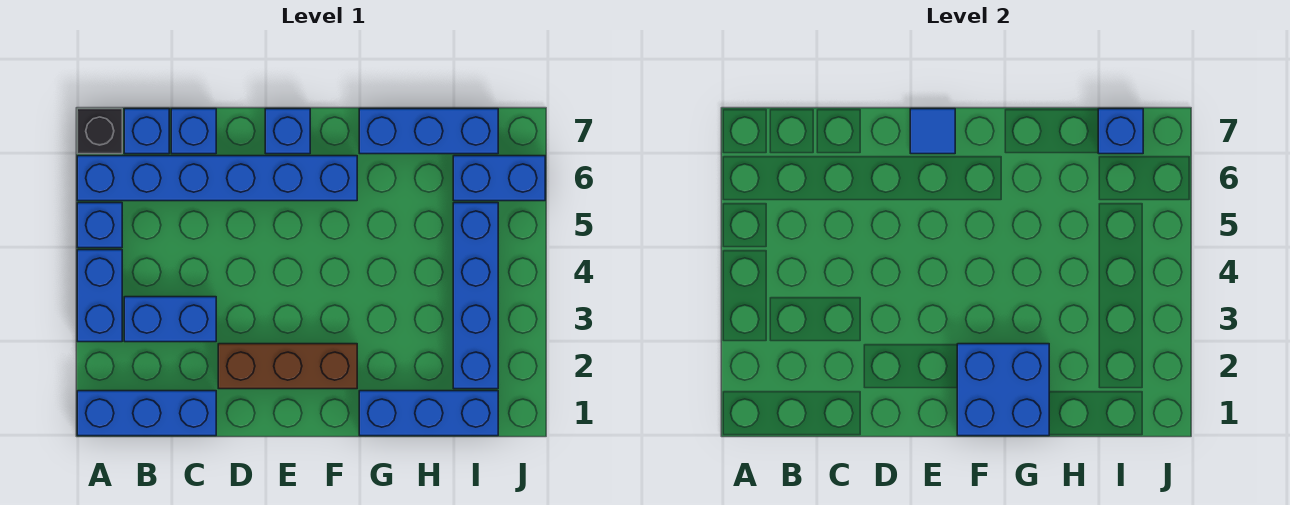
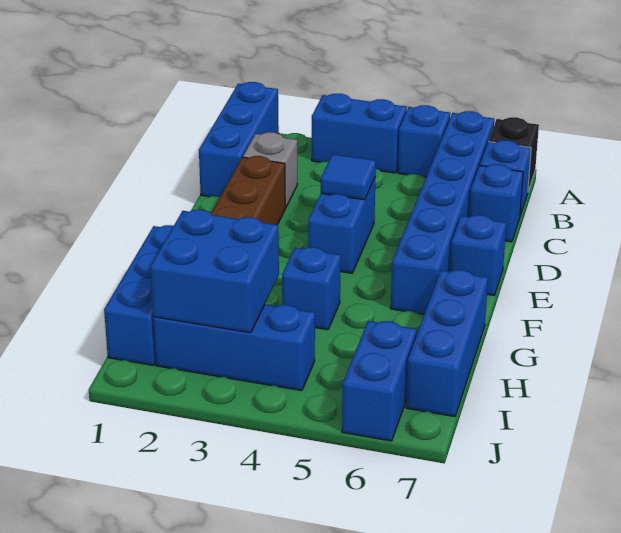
blue 1x2 brick [124,297,216,342] -> blue 1x2 brick moved to [308,178,375,273]
none -> grey 1x1 brick [243,132,297,208]
blue 1x1 tile [910,109,955,154] -> blue 1x1 tile moved to [321,154,376,200]
blue 2x2 brick [957,344,1049,436] -> blue 2x2 brick moved to [150,210,279,333]
blue 1x4 brick [453,203,498,389] -> blue 1x3 brick [153,305,315,391]
blue 1x1 brick [1098,109,1143,154] -> blue 1x1 brick moved to [282,247,341,330]

